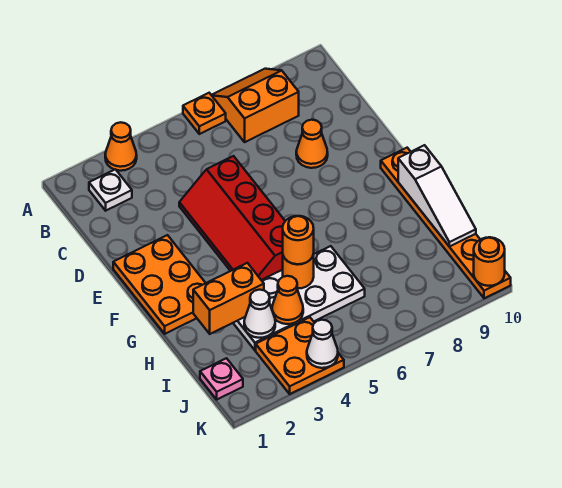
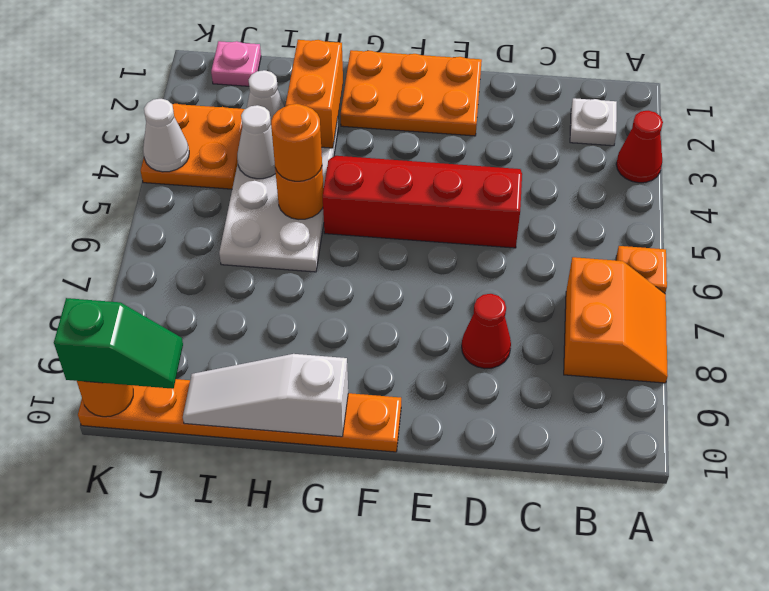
orange 1x1 cone [105,122,137,171] -> red 1x1 cone [616,111,663,183]
orange 1x1 cone [296,120,328,168] -> red 1x1 cone [462,294,511,369]
orange 1x1 cone [272,276,303,324] -> white 1x1 cone [237,105,276,179]
none -> green 1x2 slope [54,298,183,389]

